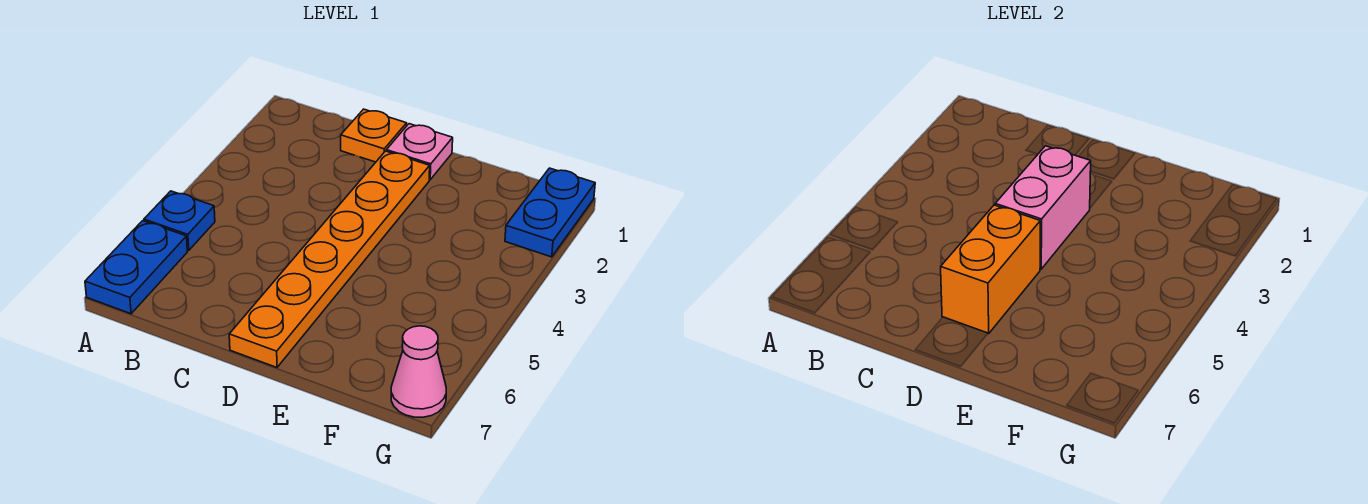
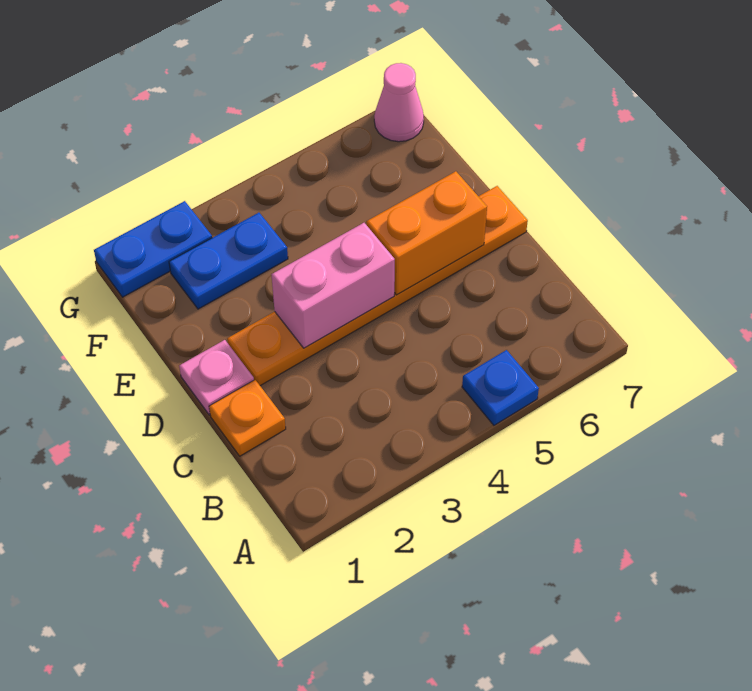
blue 1x2 plate [85,221,187,314] -> blue 1x2 plate moved to [169,213,288,309]

